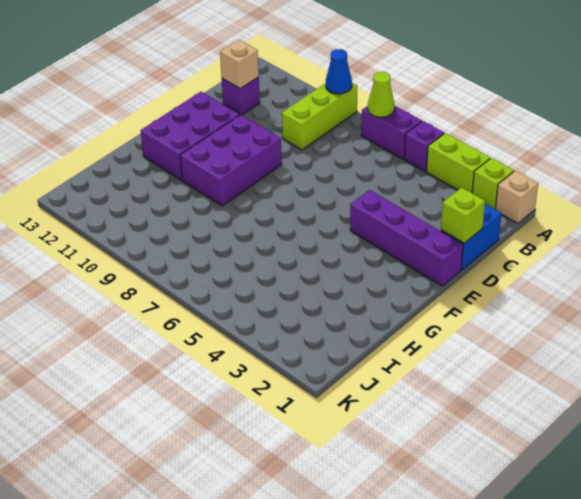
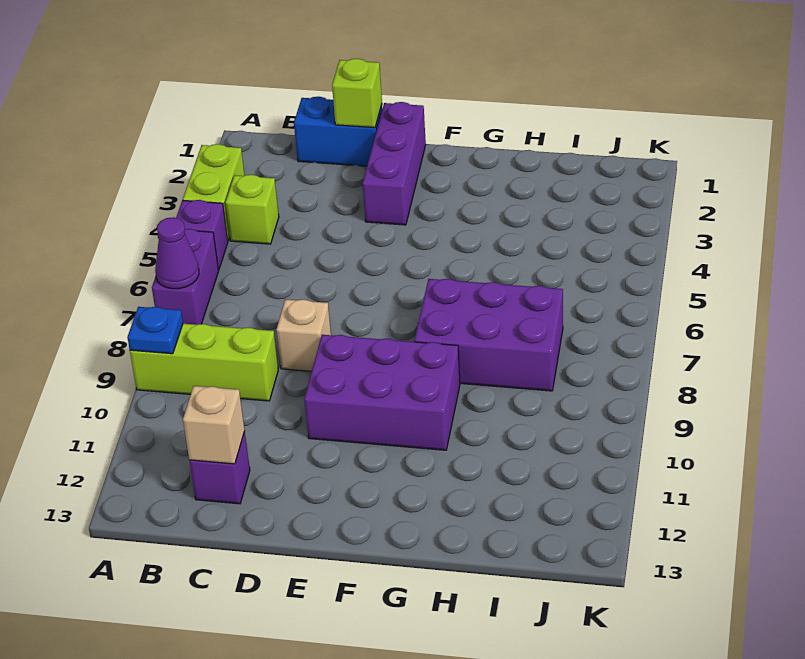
tan 1x1 brick [495,171,538,223] -> tan 1x1 brick moved to [276,299,331,371]
lime 1x1 brick [472,158,514,209] -> lime 1x1 brick moved to [225,175,279,244]
lime 1x1 cone [368,72,395,117] -> purple 1x1 cone [155,217,199,289]
blue 1x1 cone [326,49,352,94] -> blue 1x1 plate [127,307,183,354]
purple 1x4 brick [350,190,463,286] -> purple 1x3 brick [363,102,426,225]
purple 2x3 brick [141,92,240,180] -> purple 2x3 brick moved to [414,279,563,391]

